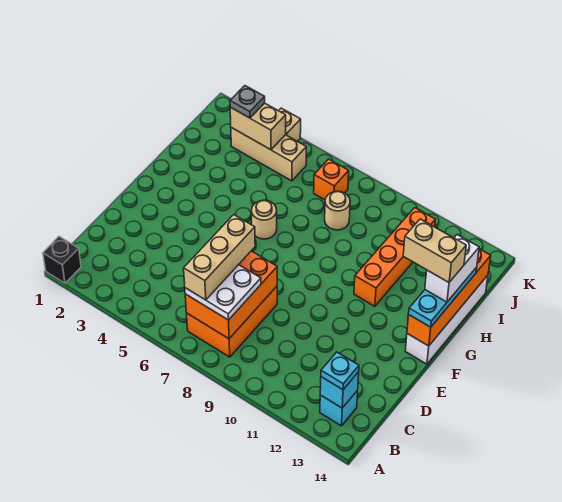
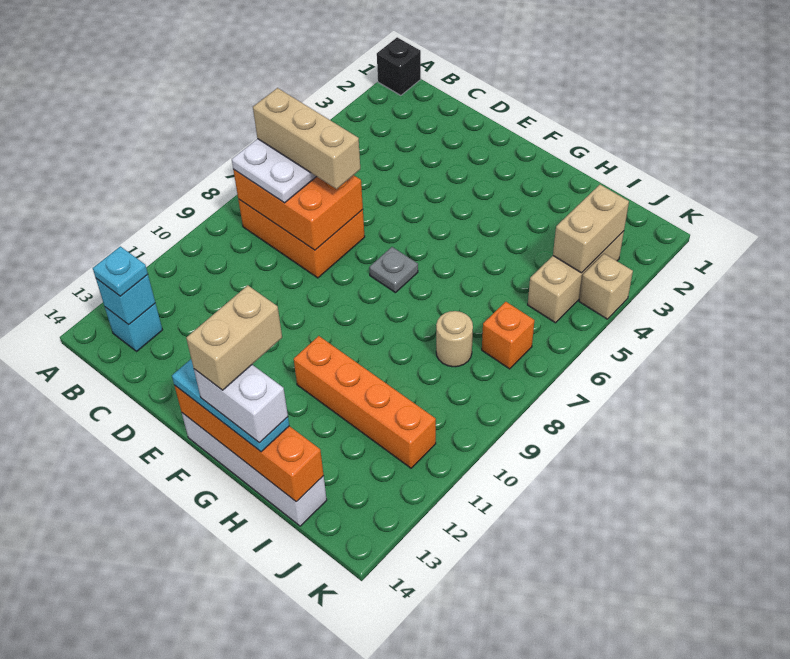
tan 1x1 round brick [252,200,277,239] -> none
grey 1x1 plate [230,86,265,118] -> grey 1x1 plate moved to [369,247,418,293]

